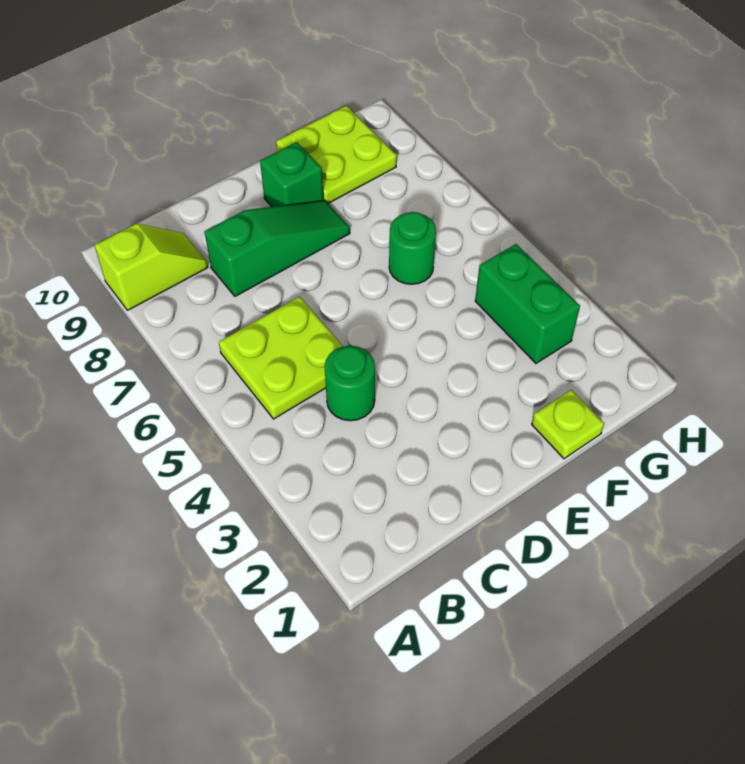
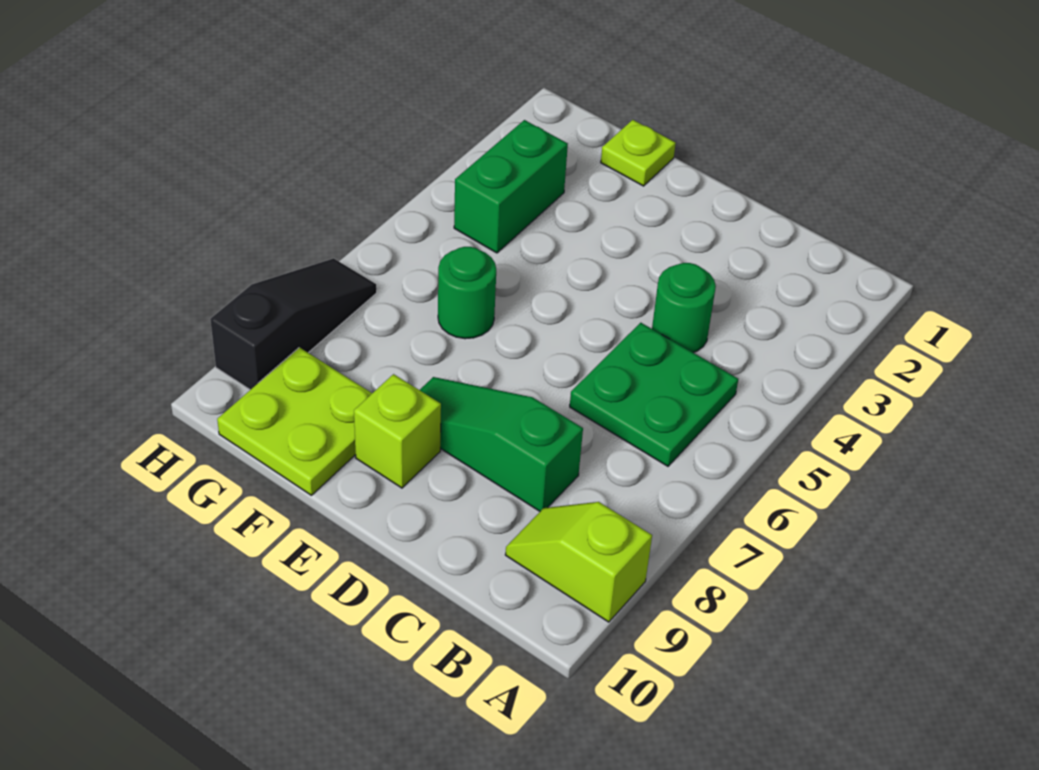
lime 2x2 plate [219,297,343,419] -> green 2x2 plate [570,323,738,466]
green 1x1 brick [260,142,324,207] -> lime 1x1 brick [354,374,441,488]
none -> black 1x3 slope [210,258,377,390]

